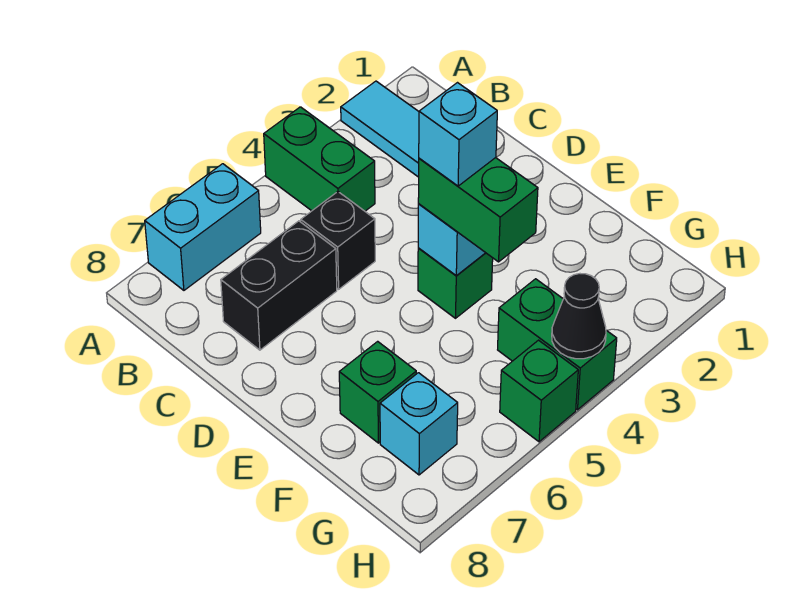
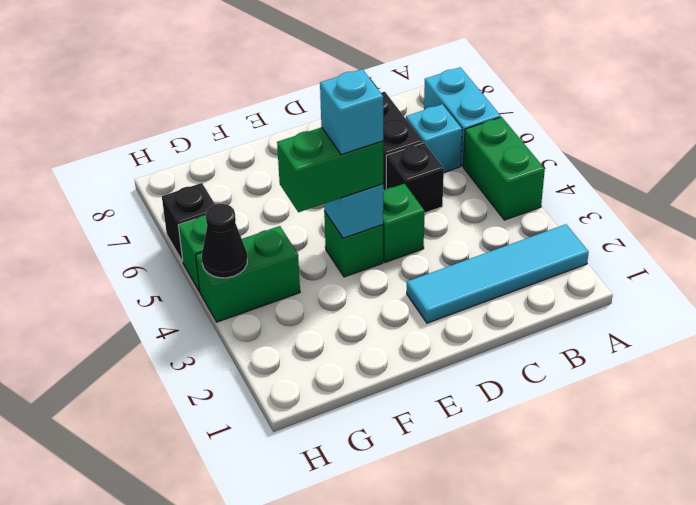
green 1x2 brick [264,107,375,211] -> green 1x2 brick turned to [463,117,545,220]
green 1x1 brick [339,341,416,443] -> green 1x1 brick moved to [383,184,425,262]
cyan 1x1 brick [380,373,458,475] -> cyan 1x1 brick moved to [406,104,462,172]
none -> black 1x1 brick [162,183,215,262]

